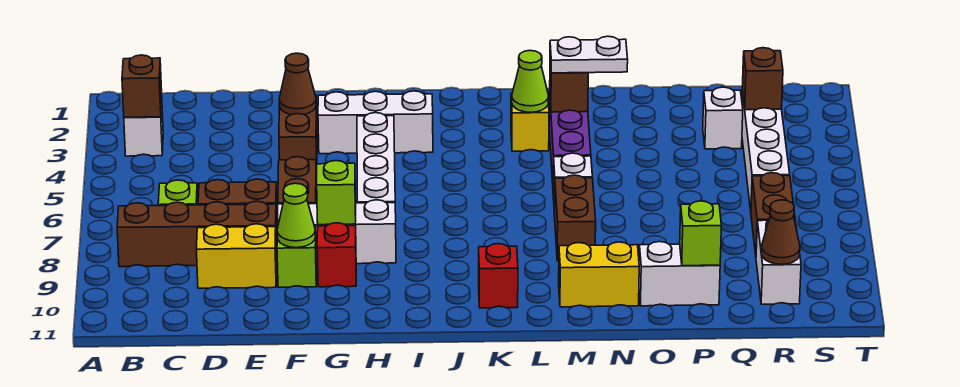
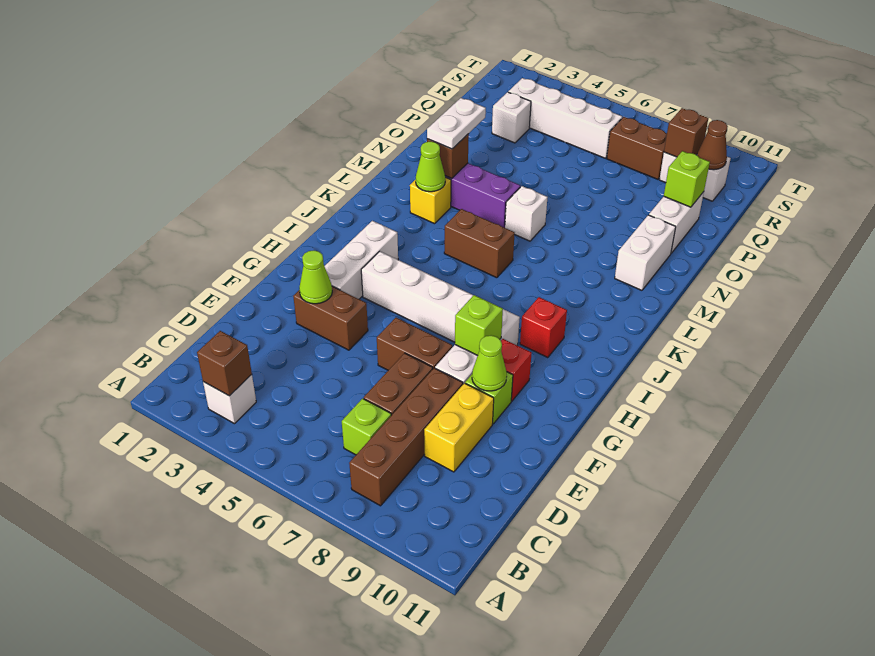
brown 1x1 cone [279,53,316,115] -> lime 1x1 cone [299,250,332,304]
red 1x1 brick [479,244,518,308] -> red 1x1 brick moved to [520,297,567,358]
brown 1x2 brick [555,175,596,261] -> brown 1x2 brick moved to [444,209,515,278]
yellow 1x2 brick [559,242,639,307] -> white 1x2 brick [615,215,676,290]
brown 1x1 brick [742,48,783,110] -> brown 1x1 brick moved to [664,108,708,157]

